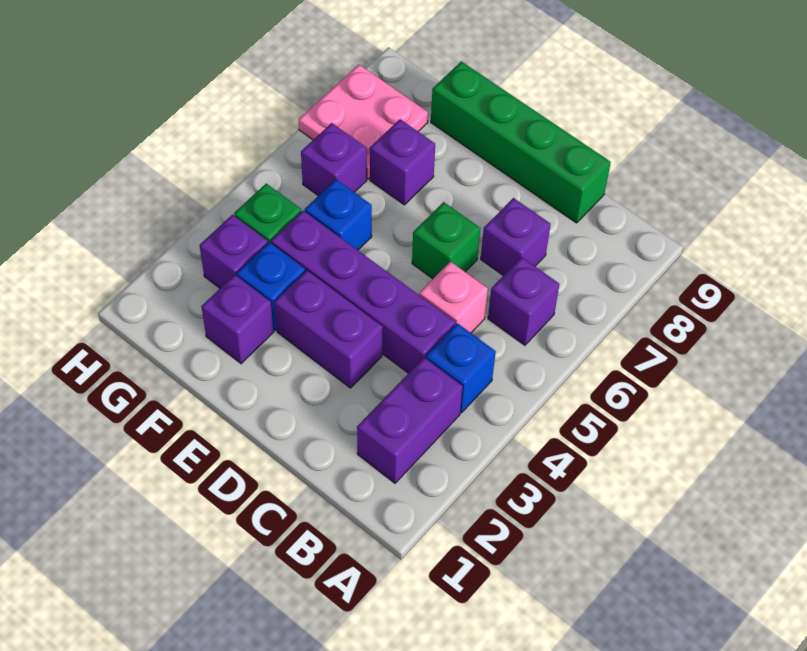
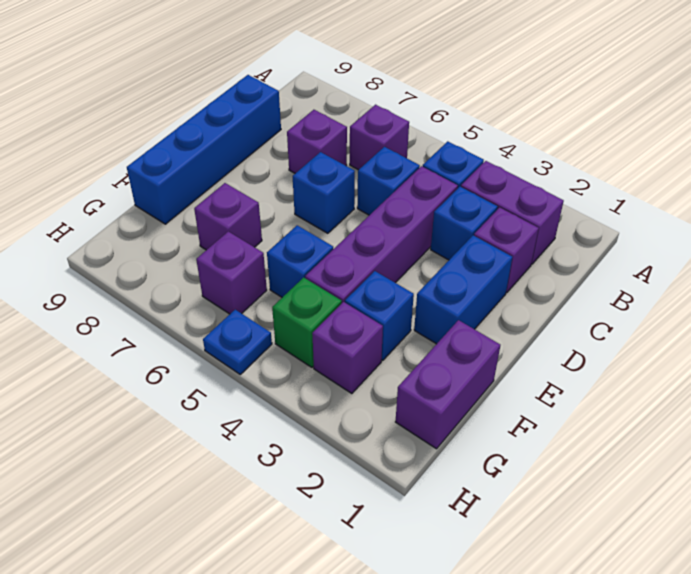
none -> blue 1x1 brick [431,187,498,260]
pink 1x1 brick [419,262,488,333] -> blue 1x1 brick [357,147,420,215]
green 1x4 brick [431,61,611,223] -> blue 1x4 brick [127,75,281,224]
none -> blue 1x2 brick [414,235,512,344]
purple 1x2 brick [274,270,383,388] -> purple 1x2 brick moved to [396,320,500,449]
green 1x1 brick [412,202,480,279] -> blue 1x1 brick [293,152,355,233]
purple 1x1 brick [201,275,274,364] -> purple 1x1 brick moved to [474,207,539,293]
pink 2x2 plate [299,65,428,179] -> none
none -> blue 1x1 plate [203,310,272,374]

